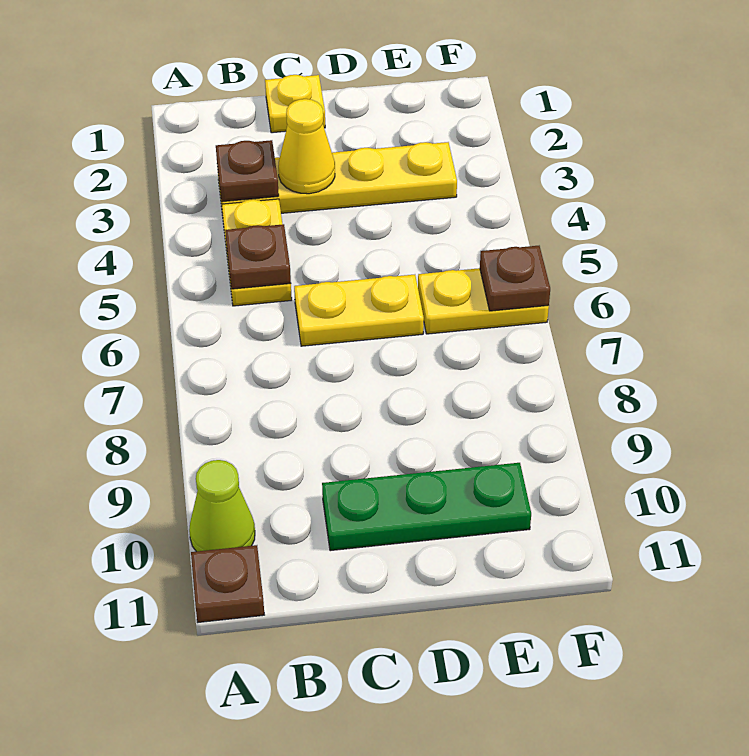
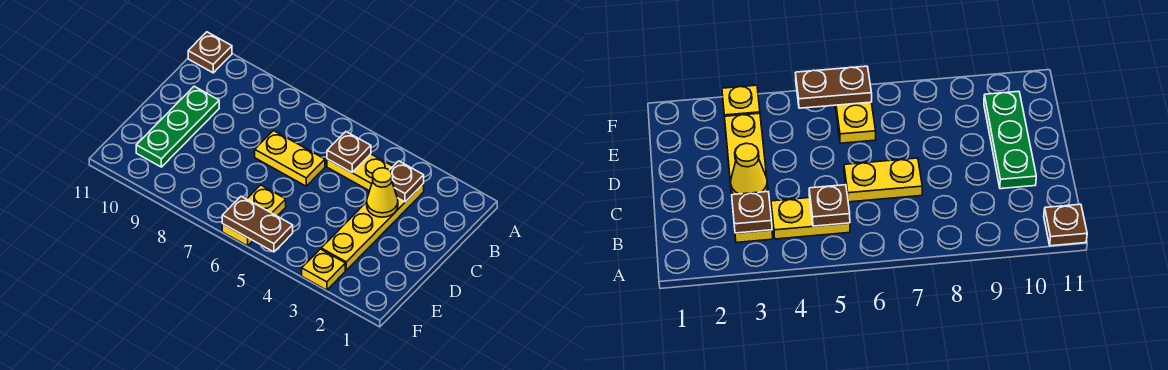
lime 1x1 cone [189,460,255,552] -> none
yellow 1x1 plate [265,75,325,133] -> yellow 1x1 plate moved to [302,249,345,290]
yellow 1x2 plate [294,275,424,346] -> yellow 1x2 plate turned to [255,131,325,186]
brown 1x1 plate [480,246,550,311] -> brown 1x2 plate [222,196,293,252]

